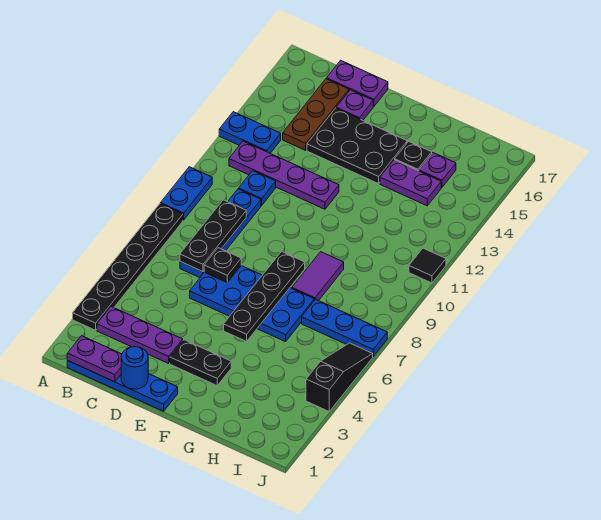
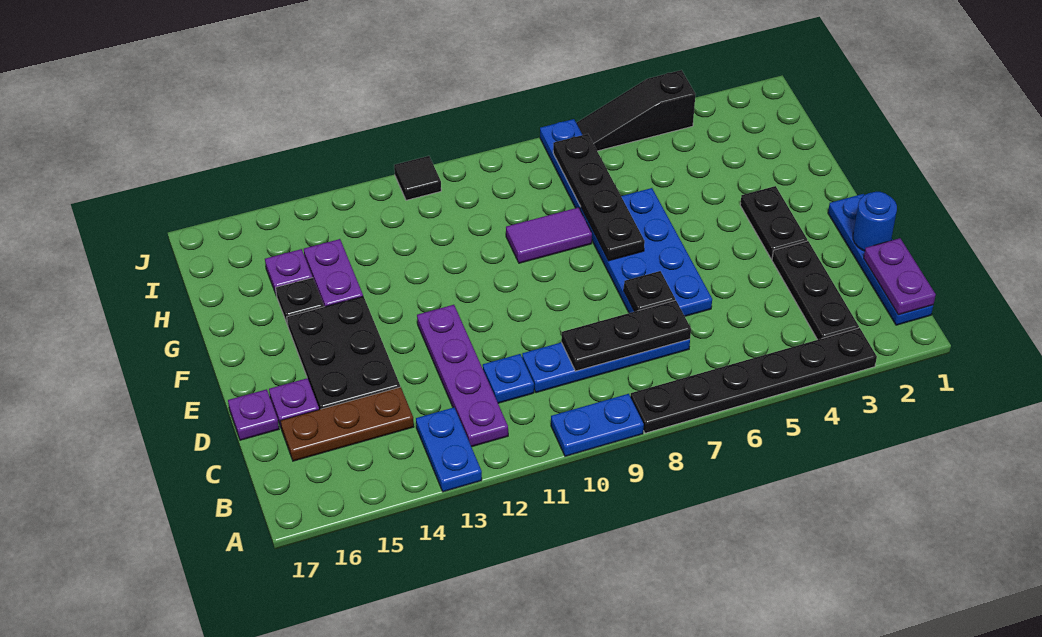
purple 1x3 plate [97,307,183,363] -> black 1x3 plate [772,241,859,340]
purple 1x2 plate [327,60,388,106] -> purple 1x1 plate [228,389,279,440]
black 1x4 plate [224,251,305,341] -> black 1x4 plate turned to [553,134,645,261]

